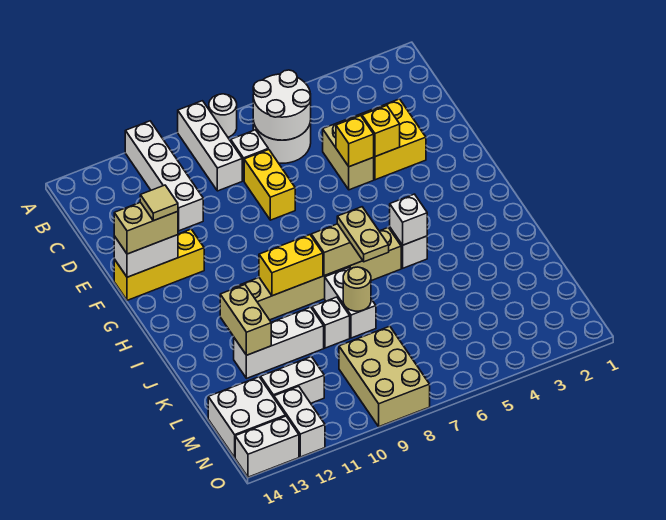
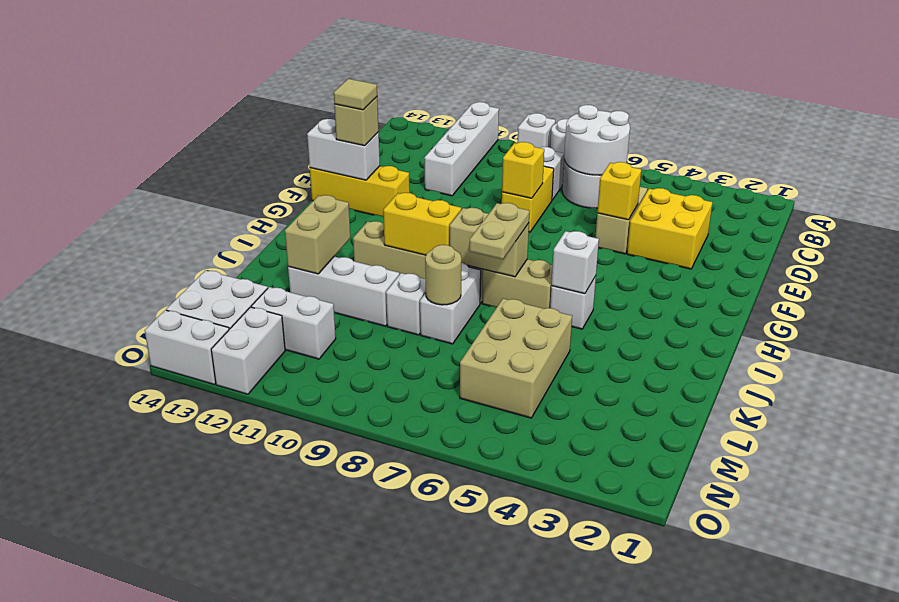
white 1x3 brick [178,101,242,191] -> white 1x1 brick [518,113,555,148]
yellow 1x1 brick [362,106,400,157] -> yellow 1x1 brick moved to [502,142,544,198]
tan 1x2 brick [114,202,178,254] -> tan 1x1 brick [334,97,379,146]
tan 2x3 brick [339,326,430,427] -> tan 2x3 brick moved to [460,299,572,418]

